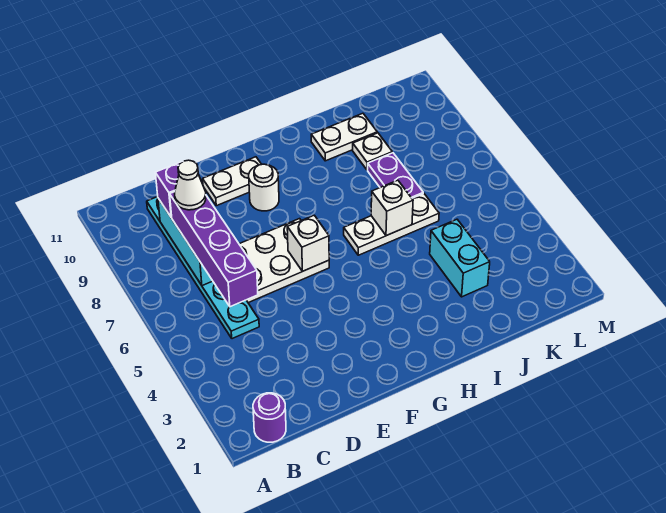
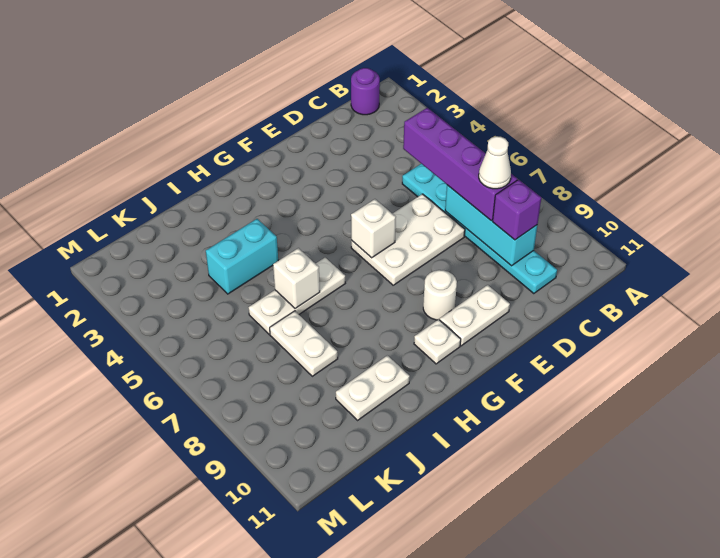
cyan 1x2 brick [430,219,490,297] -> cyan 1x2 brick turned to [206,219,278,294]
purple 1x2 plate [368,153,423,198] -> white 1x2 plate [270,311,338,376]
white 1x1 plate [353,133,392,170] -> white 1x1 plate moved to [414,320,461,364]

